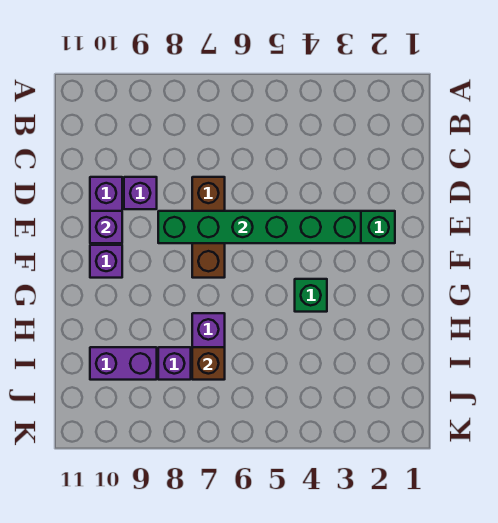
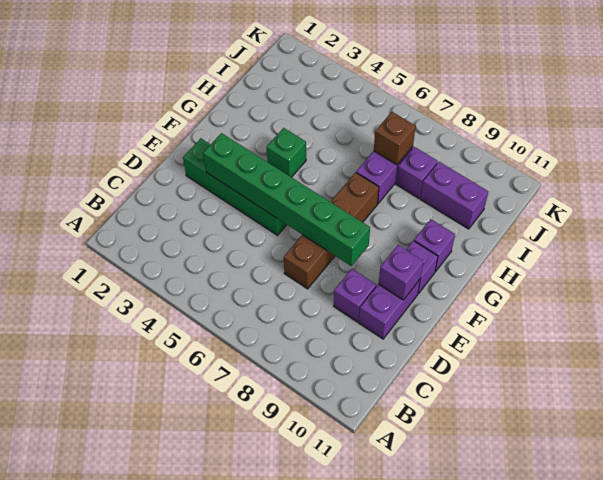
brown 1x3 brick [192,177,225,278] -> brown 1x4 brick [284,172,379,289]
none -> purple 1x1 brick [414,219,455,272]

